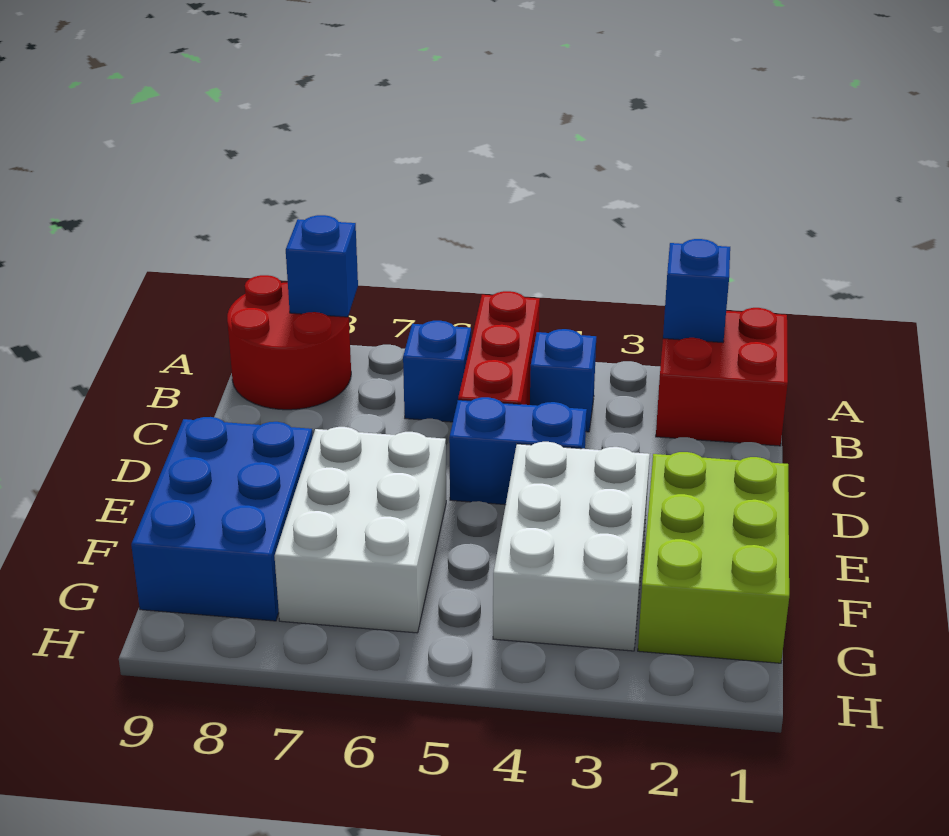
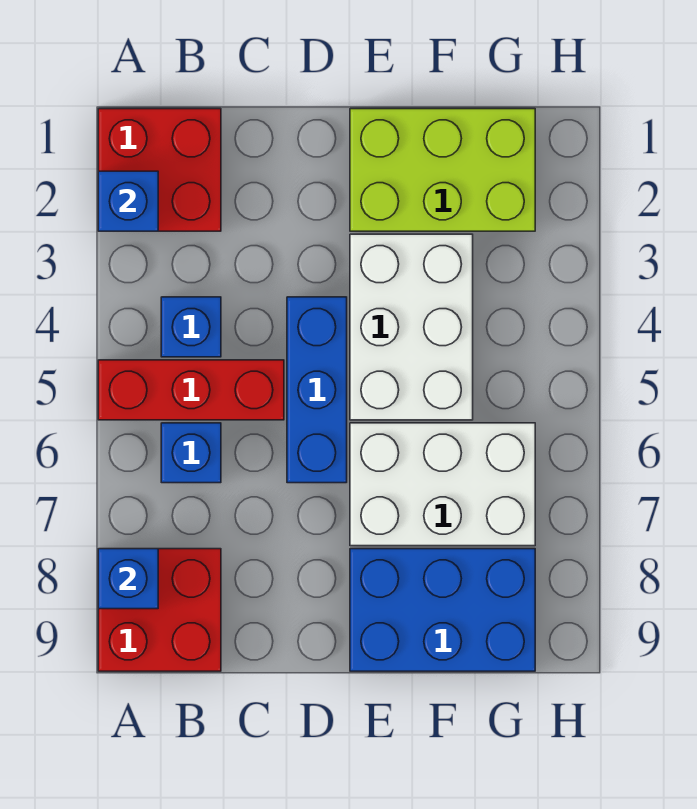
red 2x2 round brick [227,275,351,410] -> red 2x2 brick [98,549,221,671]
blue 1x2 brick [449,397,587,505] -> blue 1x3 brick [287,297,347,483]
white 2x3 brick [493,442,650,651] -> white 2x3 brick turned to [350,234,473,420]

